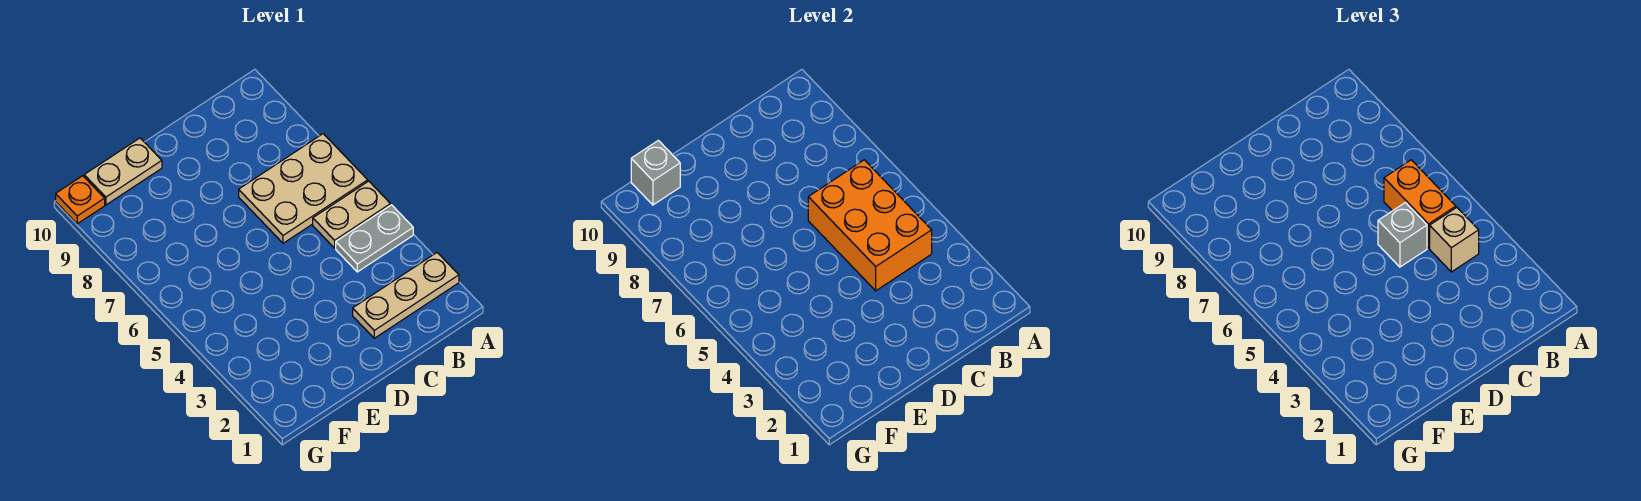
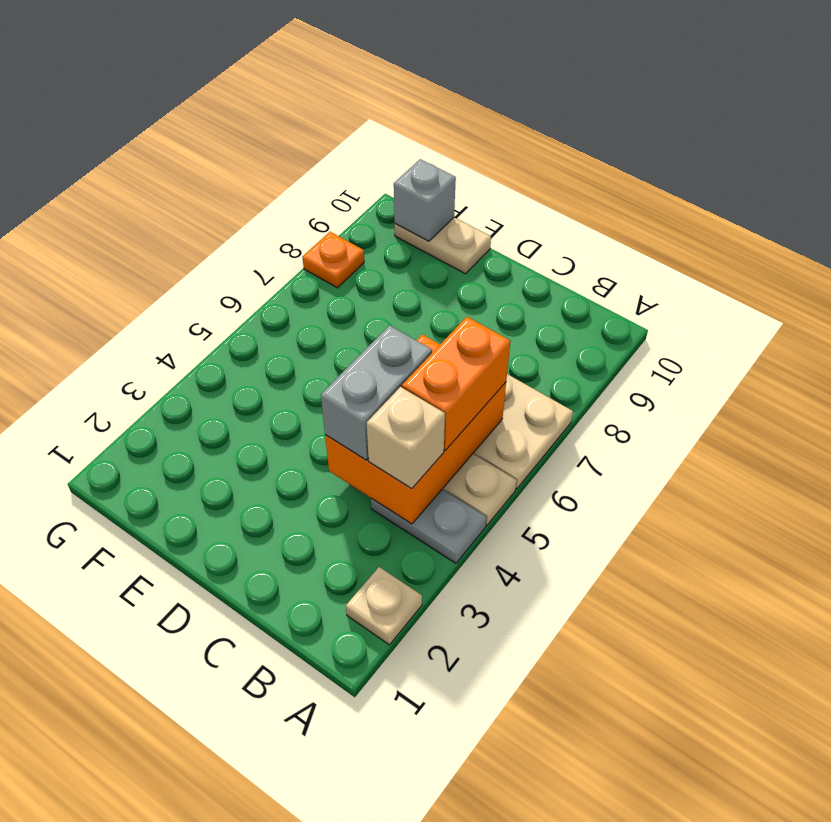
tan 1x3 plate [353,253,459,338] -> tan 1x1 plate [346,567,422,645]
grey 1x1 brick [1378,203,1427,267] -> grey 1x2 brick [321,325,432,460]
orange 1x1 plate [56,176,105,224] -> orange 1x1 plate moved to [303,232,364,288]

